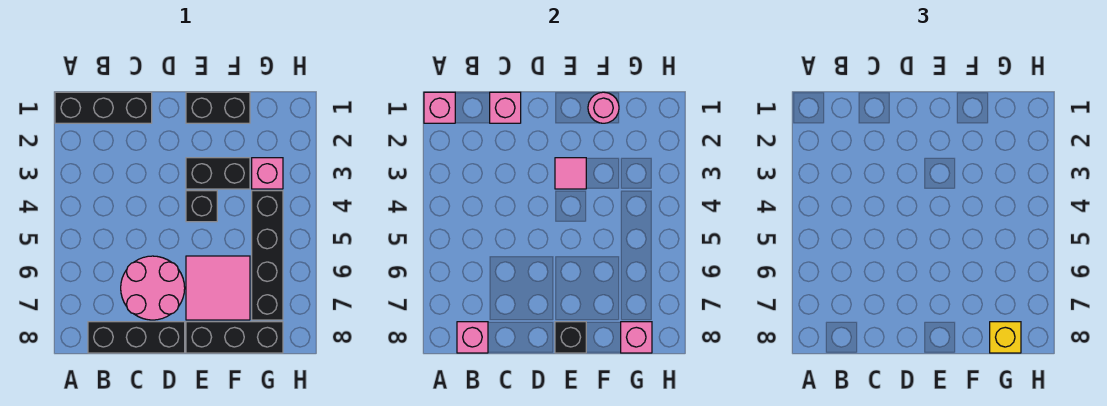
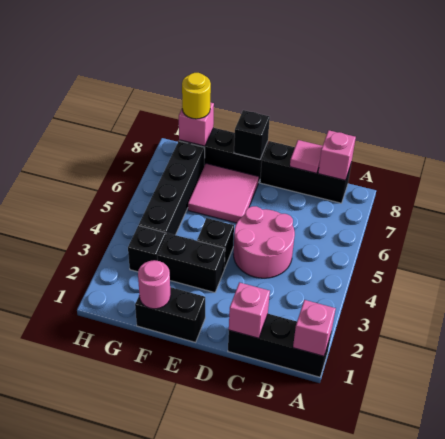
pink 2x2 round brick [121,256,185,320] -> pink 2x2 round brick moved to [233,206,295,278]
pink 1x1 tile [555,158,586,189] -> pink 1x1 tile moved to [290,140,323,173]
pink 1x1 brick [252,158,283,189] -> black 1x1 brick [128,226,166,272]
yellow 1x1 brick [990,322,1021,353] -> yellow 1x1 round brick [182,73,211,119]

